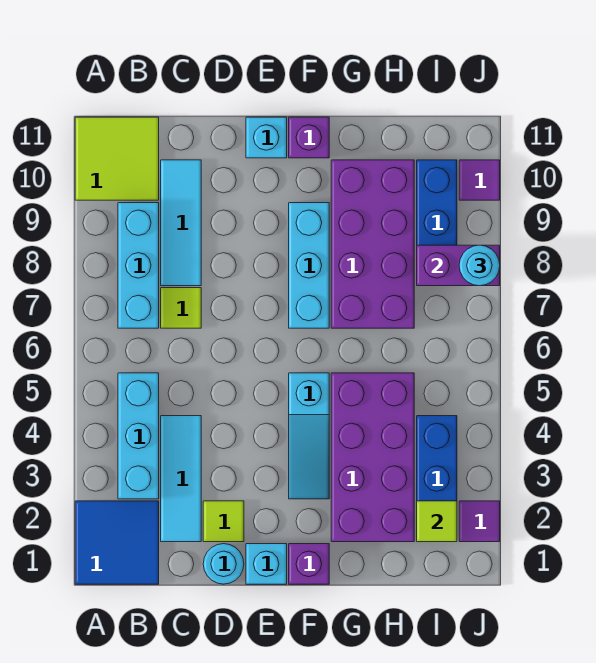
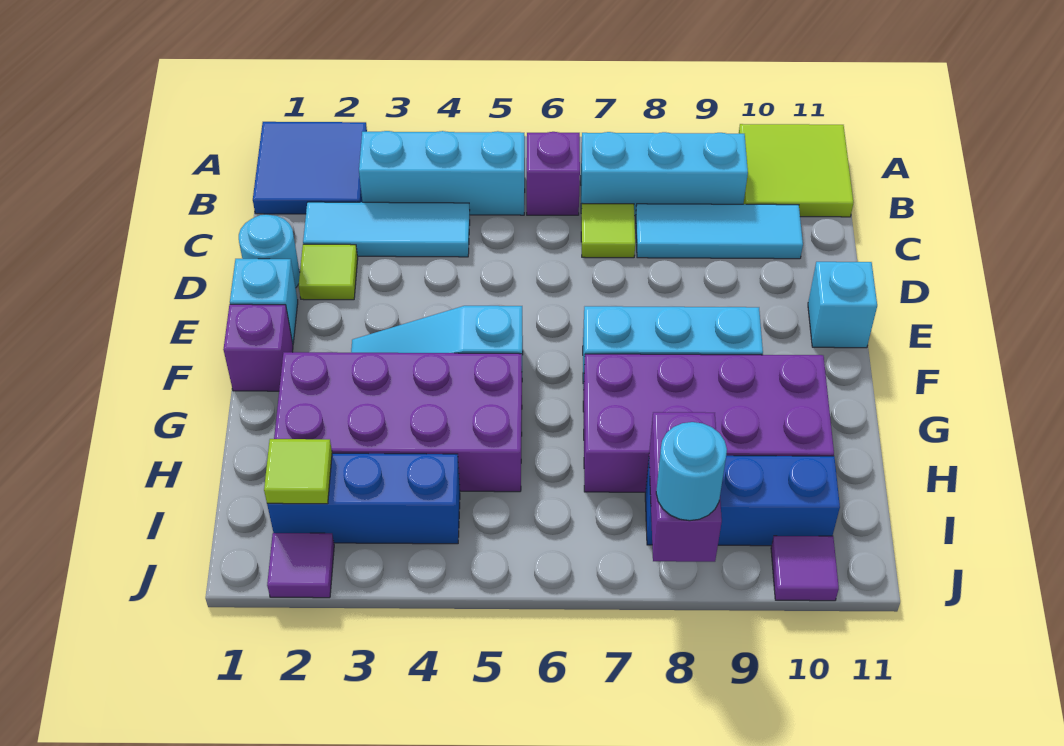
purple 1x1 brick [289,117,329,158] -> purple 1x1 brick moved to [527,132,580,215]

